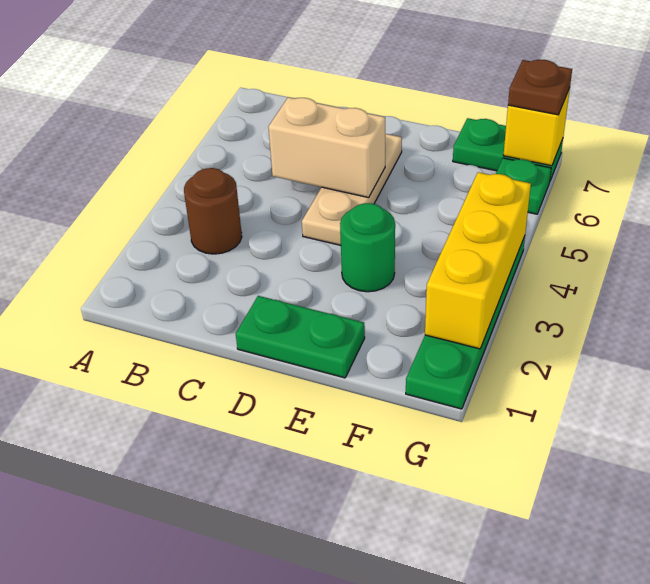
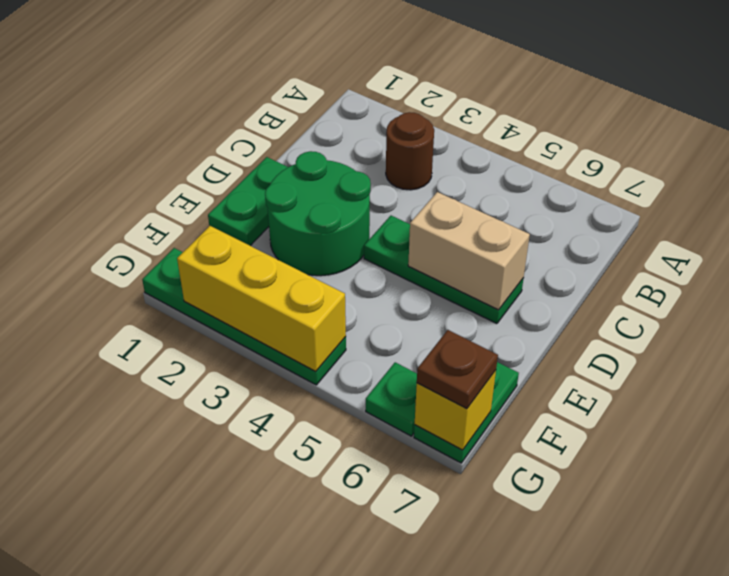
tan 1x2 brick [268,97,385,198] -> tan 1x2 brick turned to [408,192,530,310]
tan 1x3 plate [302,134,402,245] -> green 1x3 plate [364,216,524,324]
green 1x1 round brick [340,203,395,292] -> green 2x2 round brick [265,151,371,276]

